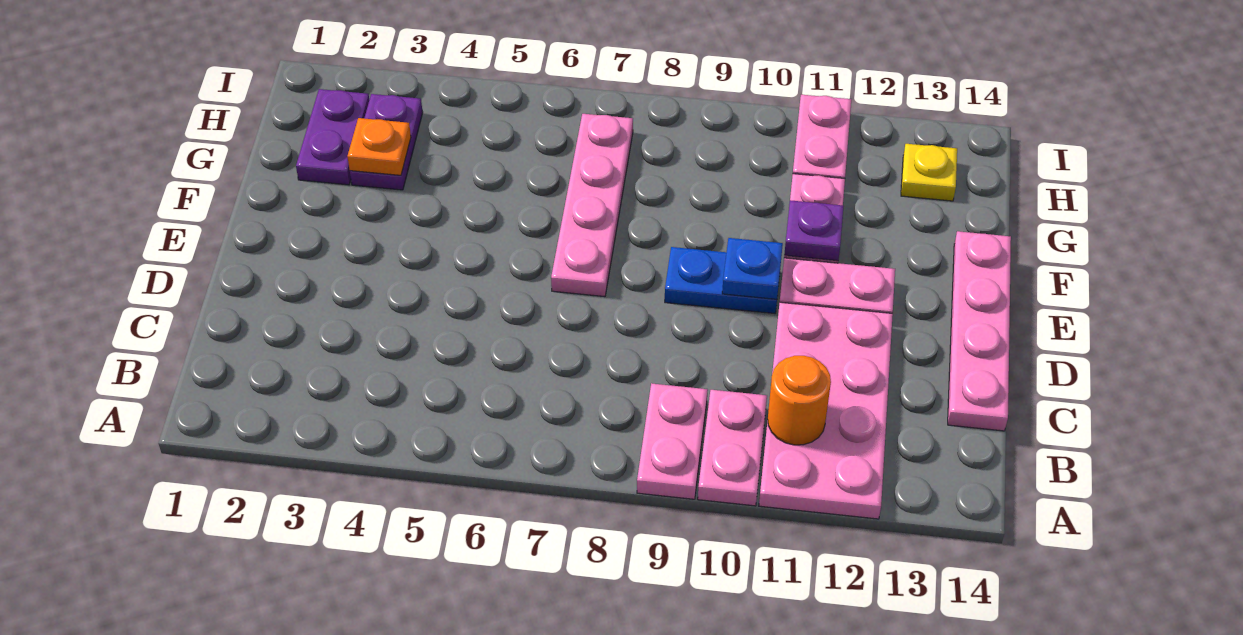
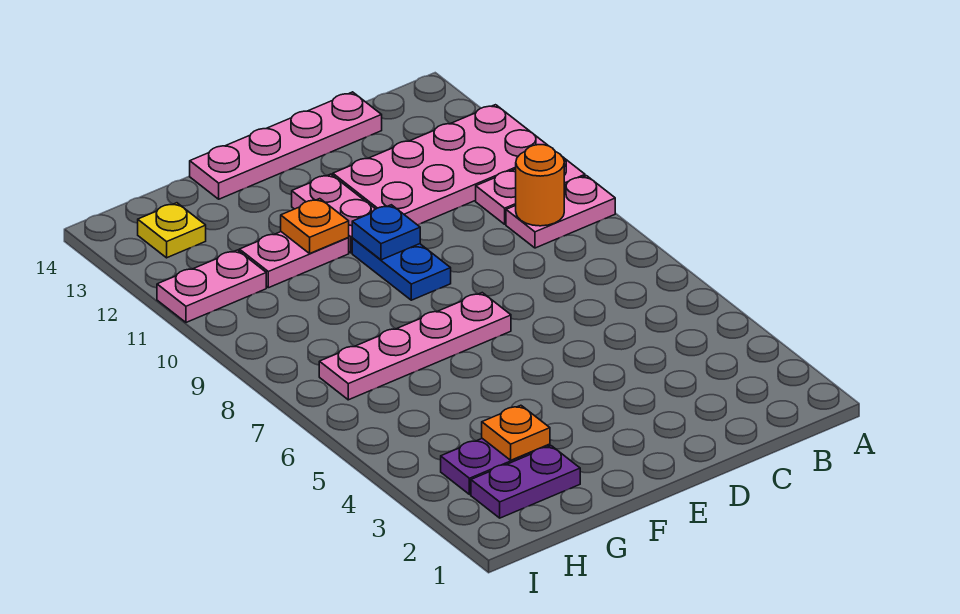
orange 1x1 round brick [768,356,831,445] -> orange 1x1 round brick moved to [516,145,564,226]
purple 1x1 plate [784,200,844,261] -> orange 1x1 plate [281,199,349,253]

